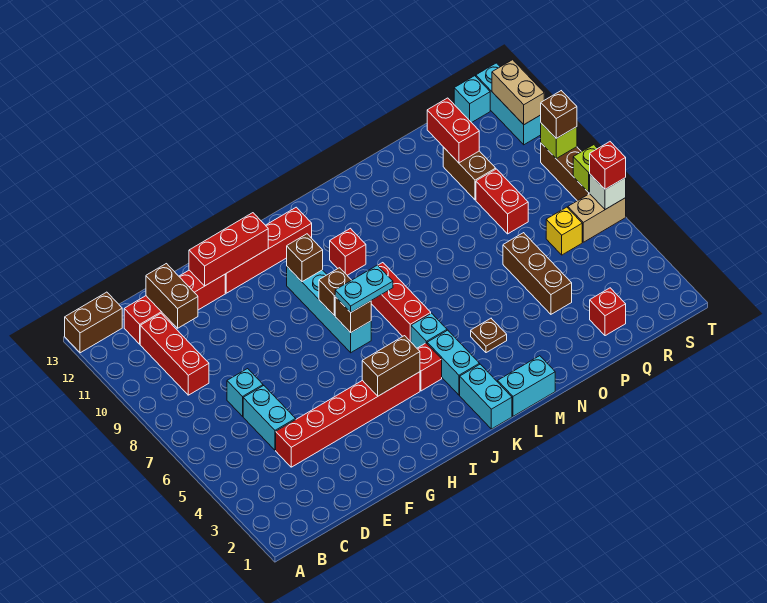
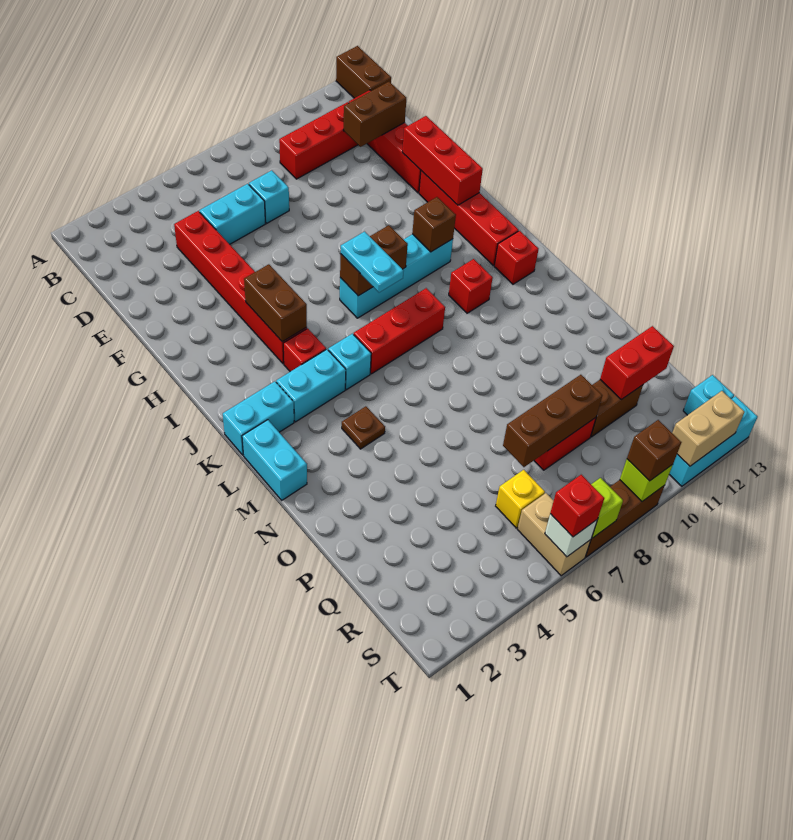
brown 1x3 brick [503,233,572,314] -> brown 1x3 brick moved to [503,375,602,467]
red 1x1 brick [590,288,626,336] -> red 1x1 brick moved to [494,231,539,284]

